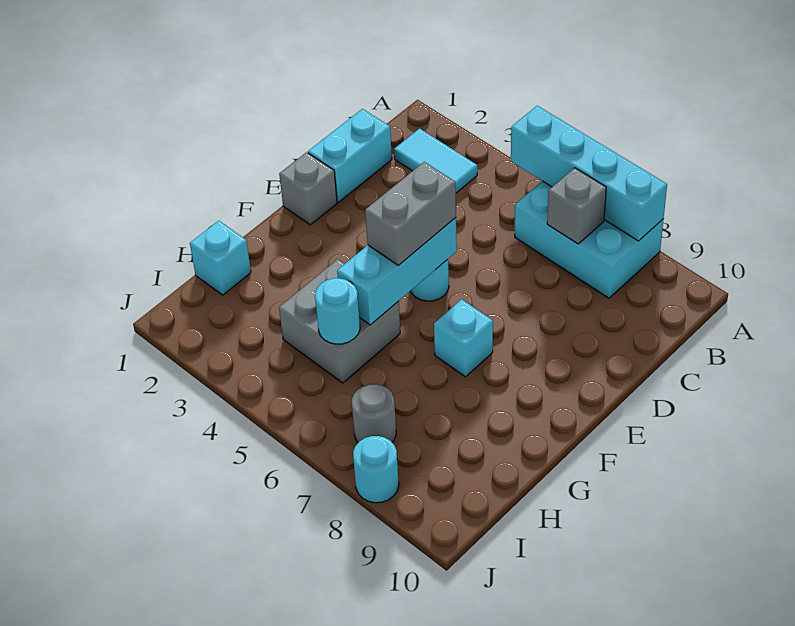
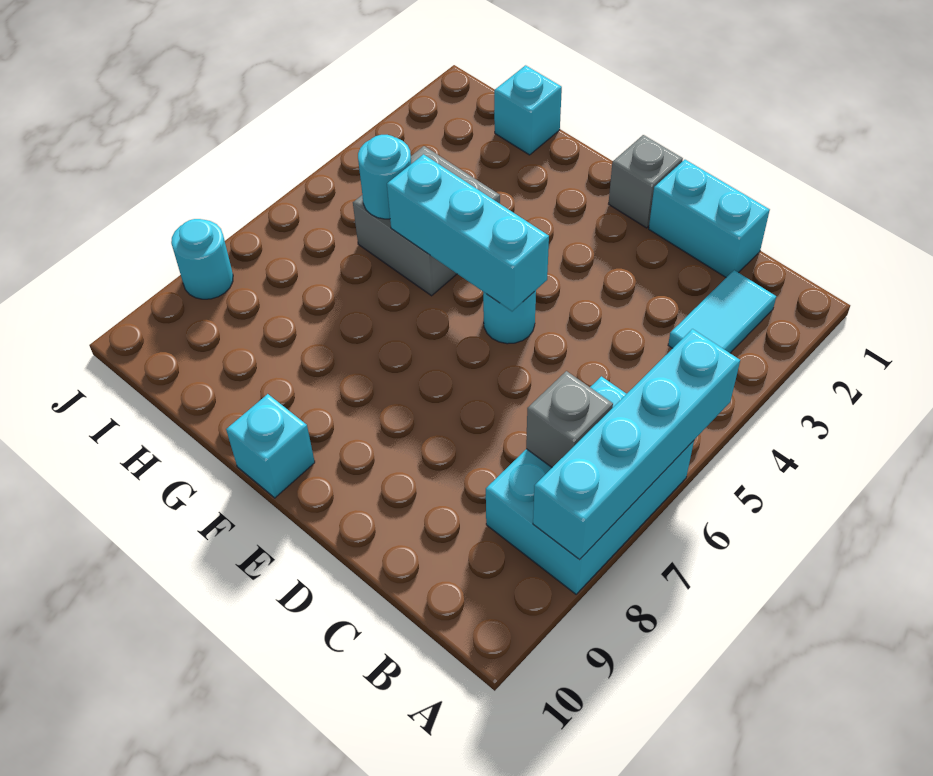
grey 1x2 brick [365,162,456,266] -> none
cyan 1x1 brick [434,299,493,377] -> cyan 1x1 brick moved to [226,394,315,498]
grey 1x1 round brick [352,384,396,442] -> none

